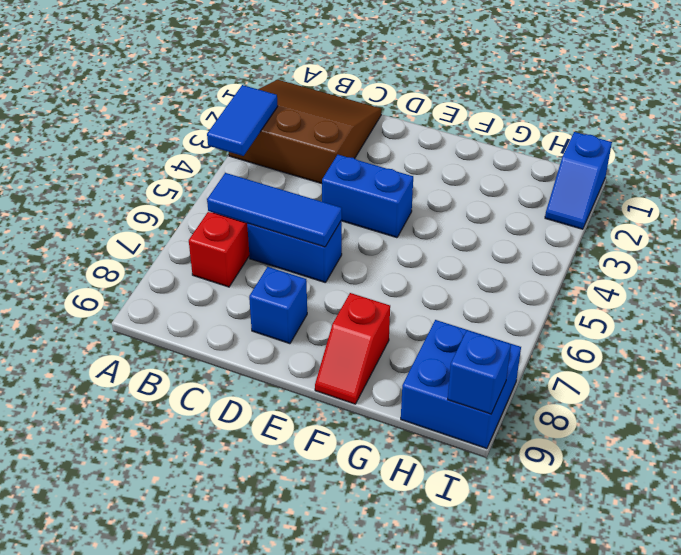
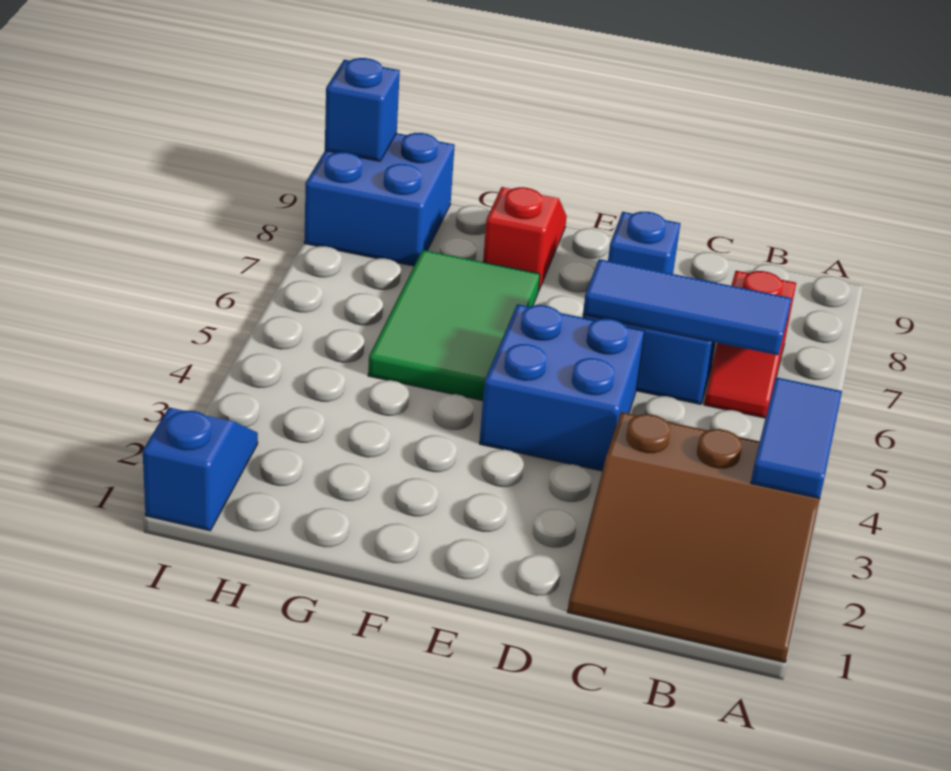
blue 1x2 brick [322,155,413,238] -> blue 2x2 brick [479,304,644,471]
none -> green 2x3 tile [368,250,540,401]

